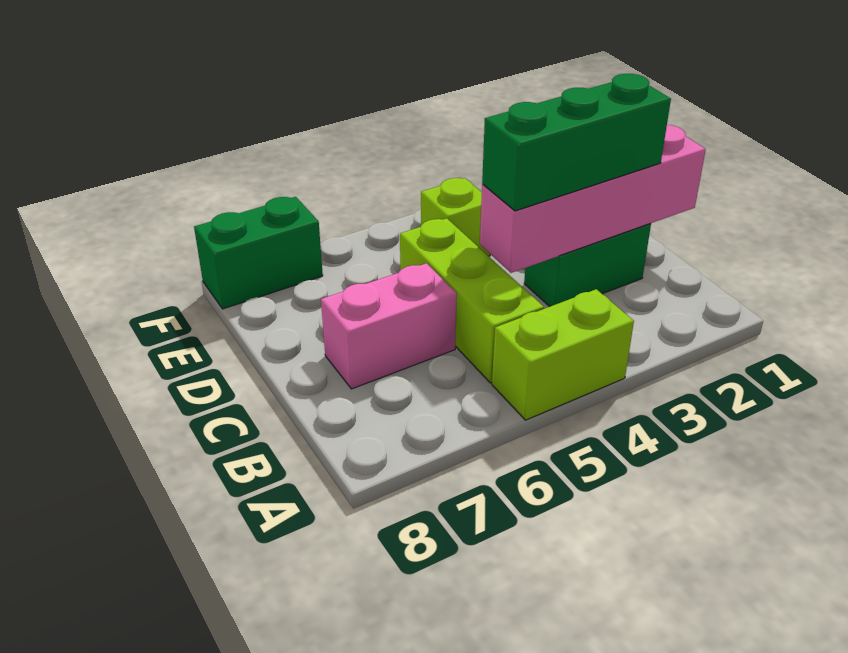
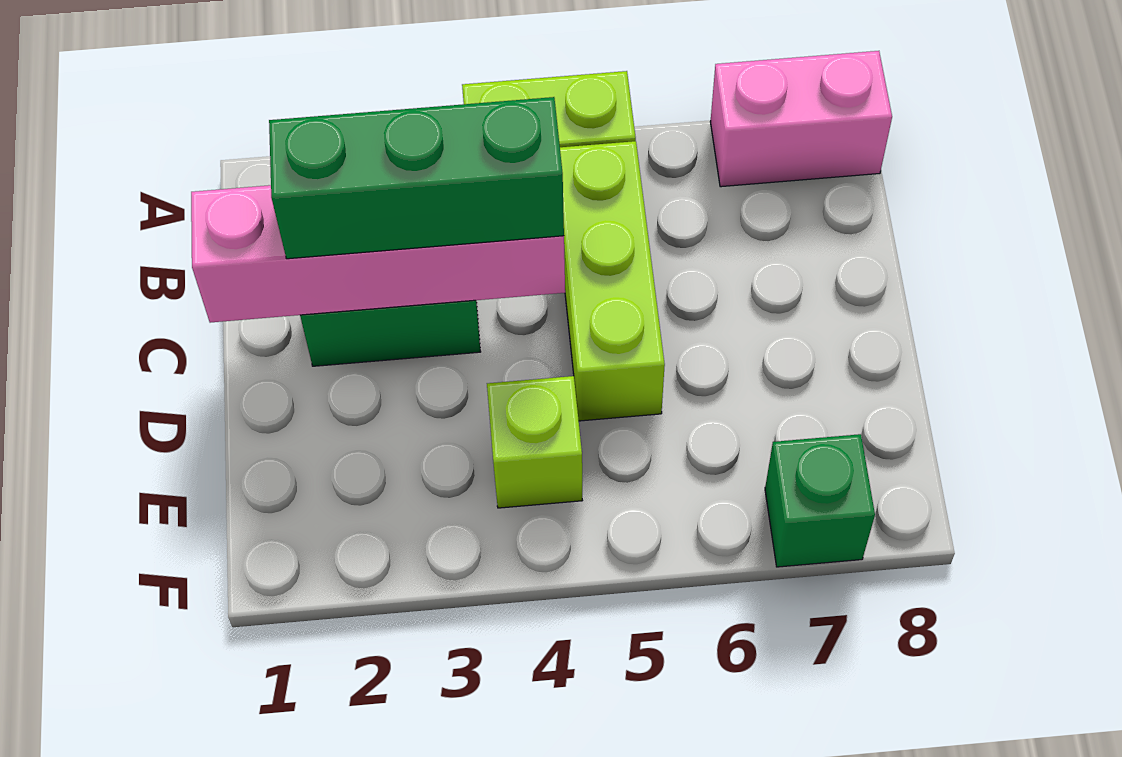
pink 1x2 brick [321,263,457,389] -> pink 1x2 brick moved to [710,51,892,187]
green 1x2 brick [194,197,323,309] -> green 1x1 brick [765,434,875,567]

